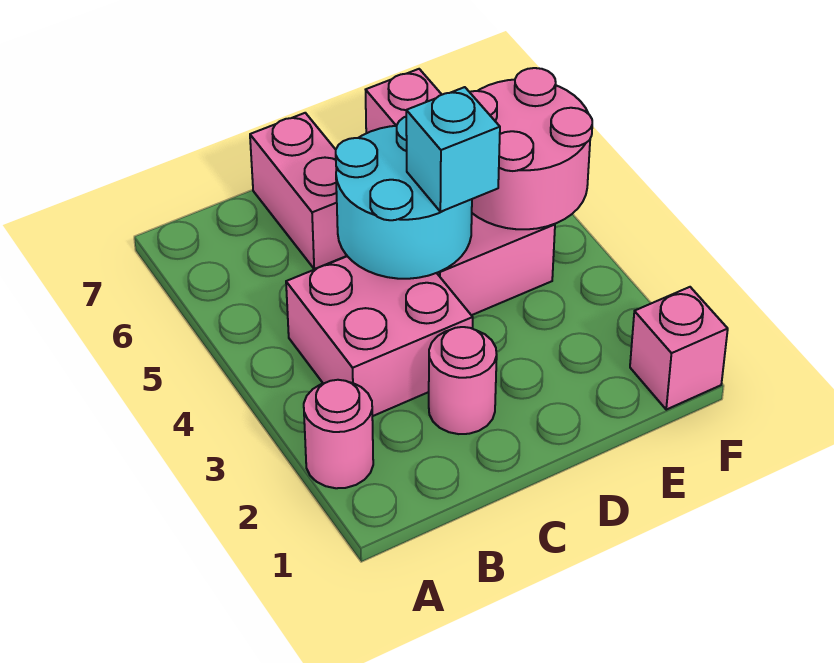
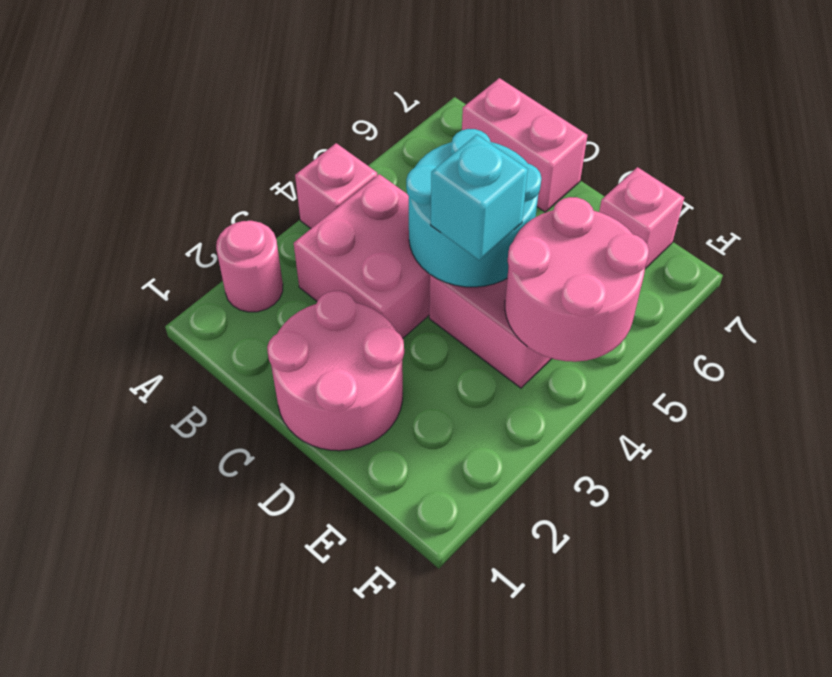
pink 1x1 round brick [429,327,497,434] -> pink 2x2 round brick [267,291,404,451]
pink 1x2 brick [250,113,347,269] -> pink 1x2 brick turned to [462,78,587,212]
pink 1x1 brick [630,287,728,410] -> pink 1x1 brick moved to [295,143,377,228]

